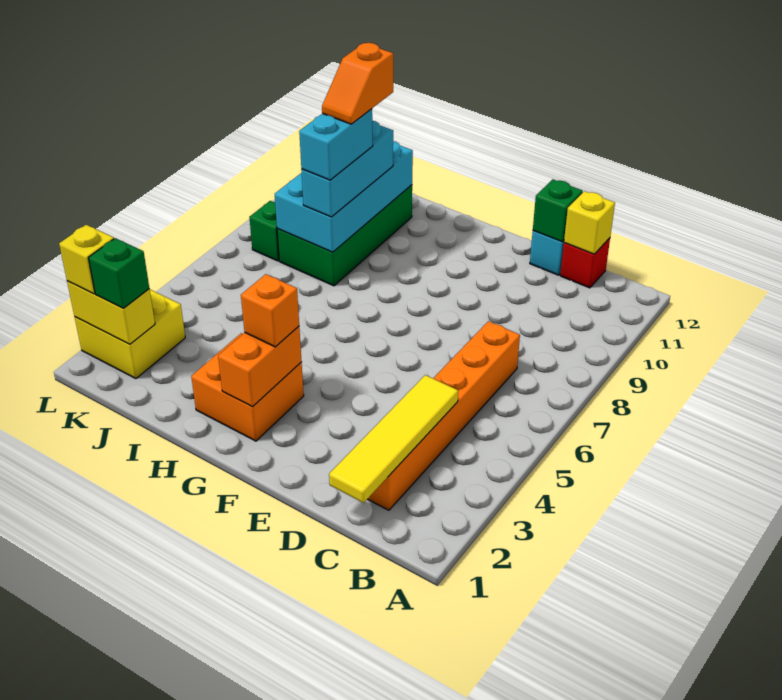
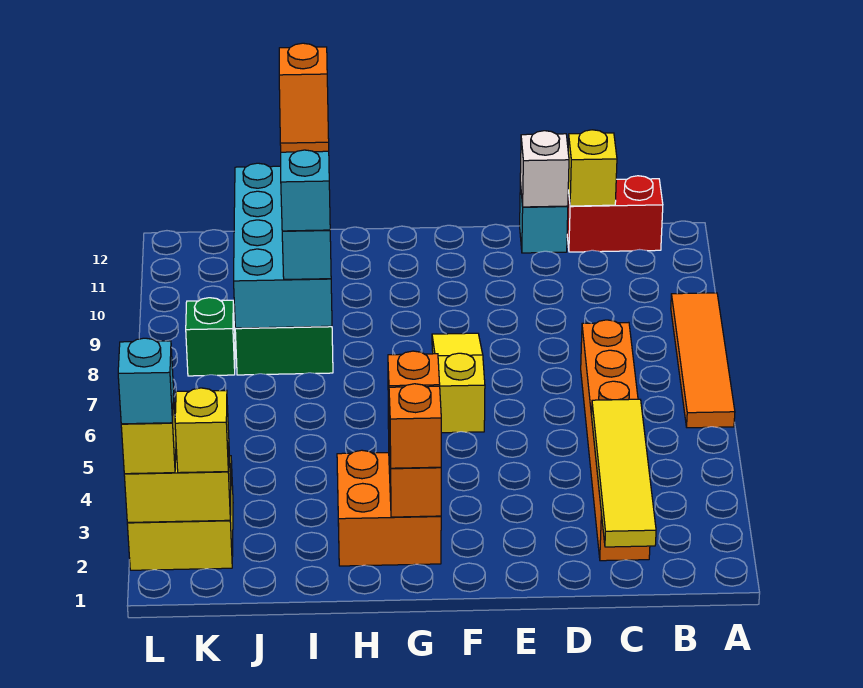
none -> orange 1x4 tile [671,293,735,428]
red 1x1 brick [560,238,610,288] -> red 1x2 brick [567,176,663,252]
green 1x1 brick [533,179,583,242] -> white 1x1 brick [520,131,569,207]
none -> yellow 1x3 slope [432,333,485,433]
none -> orange 1x1 brick [389,384,441,468]
green 1x1 brick [89,238,149,308] -> yellow 1x1 brick [175,388,229,473]
none -> cyan 1x1 brick [118,338,174,424]

